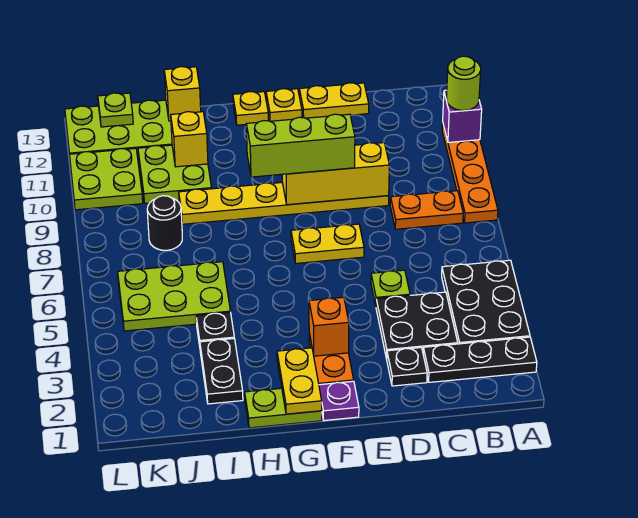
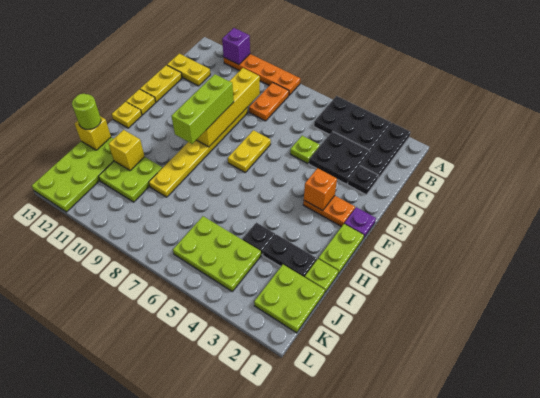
lime 1x1 round brick [447,56,481,110] -> lime 1x1 round brick moved to [72,94,101,129]
yellow 1x3 brick [282,143,389,205] -> yellow 1x4 brick [197,68,260,147]
yellow 1x2 plate [277,348,322,414] -> yellow 1x2 plate moved to [167,54,211,86]
lime 2x3 plate [118,262,230,331] -> lime 2x3 plate turned to [173,216,261,291]
black 1x1 round brick [147,196,182,250] -> none
lime 2x2 plate [70,148,143,210] -> lime 2x2 plate moved to [254,265,325,333]
lime 1x1 plate [98,93,133,127] -> lime 1x1 plate moved to [305,259,338,293]

